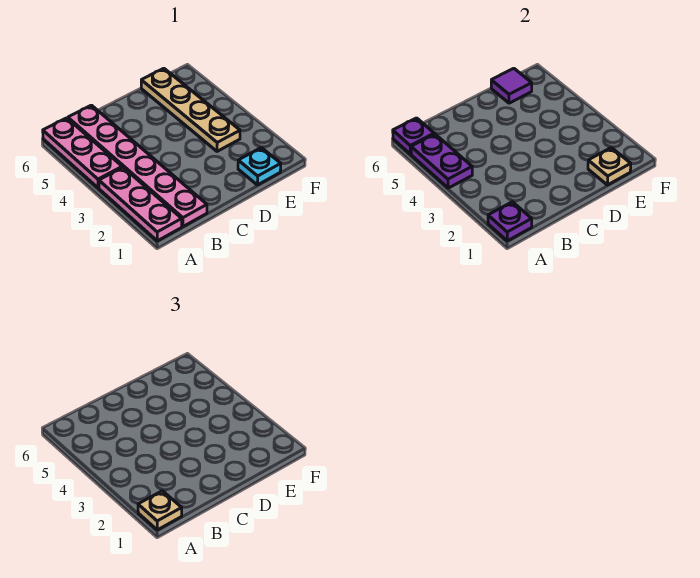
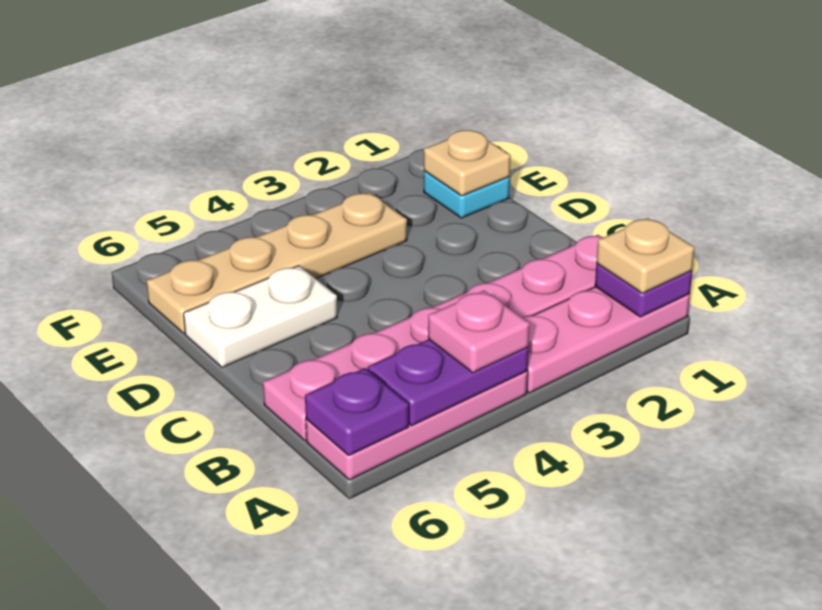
none -> pink 1x1 plate [428,291,530,373]
none -> white 1x2 plate [184,266,337,367]
purple 1x1 tile [491,68,532,103] -> none

